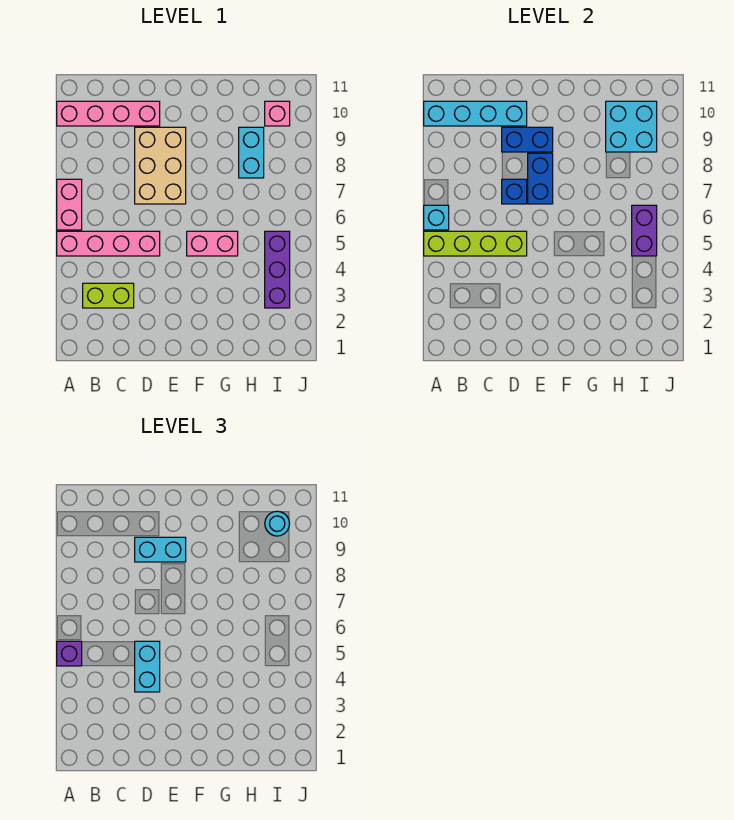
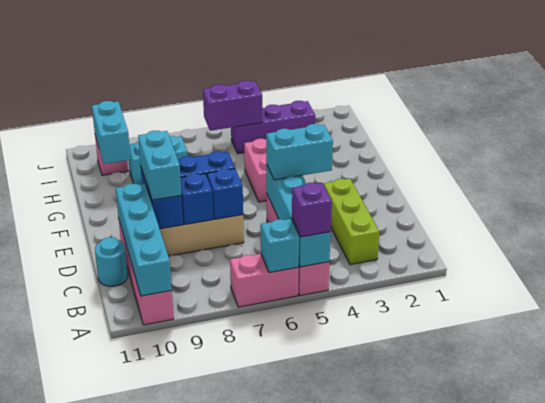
lime 1x4 brick [424,231,527,256] -> cyan 1x4 brick [266,164,331,267]
lime 1x2 brick [83,283,134,308] -> lime 1x3 brick [324,179,379,265]
none -> blue 1x1 brick [181,174,213,224]
cyan 2x2 brick [606,101,657,152] -> cyan 1x2 brick [92,101,131,164]
cyan 1x1 round brick [265,511,290,536] -> cyan 1x1 round brick moved to [95,237,128,286]

